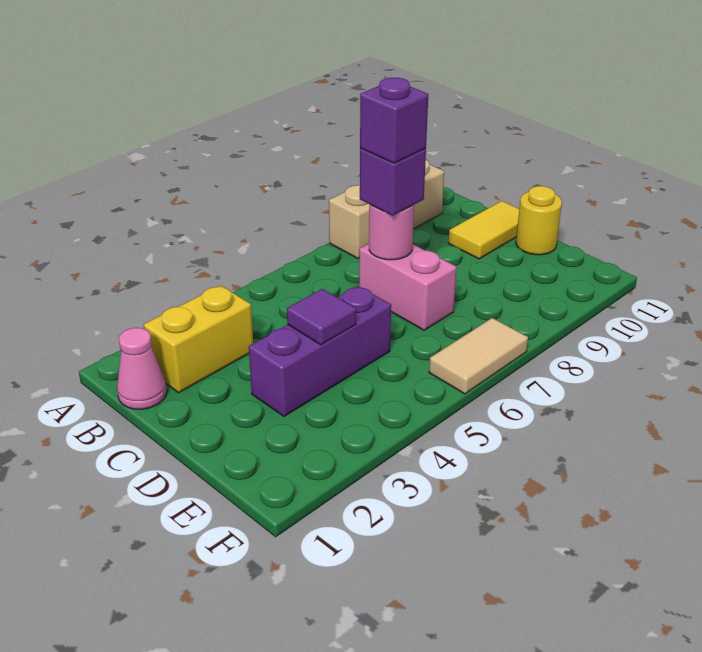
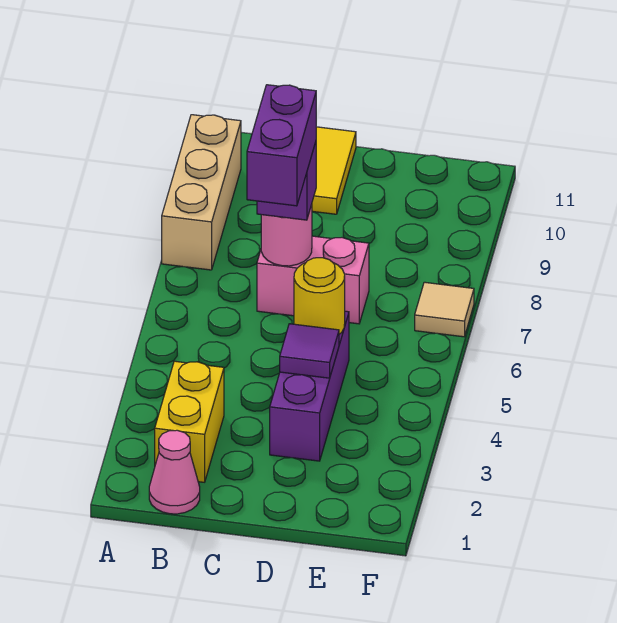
purple 1x1 brick [360,78,428,163] -> purple 1x2 brick [247,85,316,206]
yellow 1x1 round brick [516,186,562,255] -> yellow 1x1 round brick moved to [294,258,345,334]
tan 1x2 tile [429,318,528,394] -> tan 1x1 tile [415,282,474,337]

